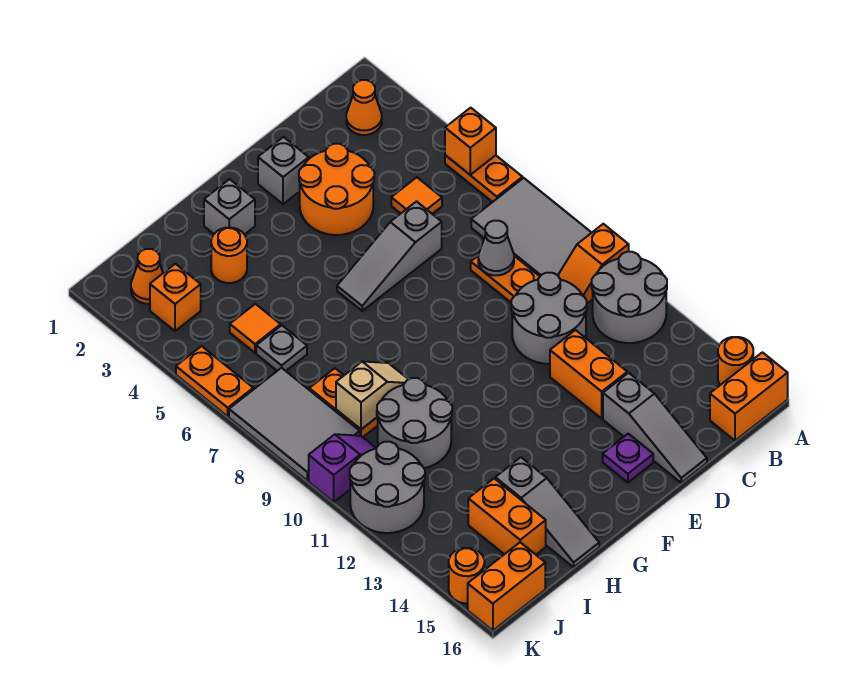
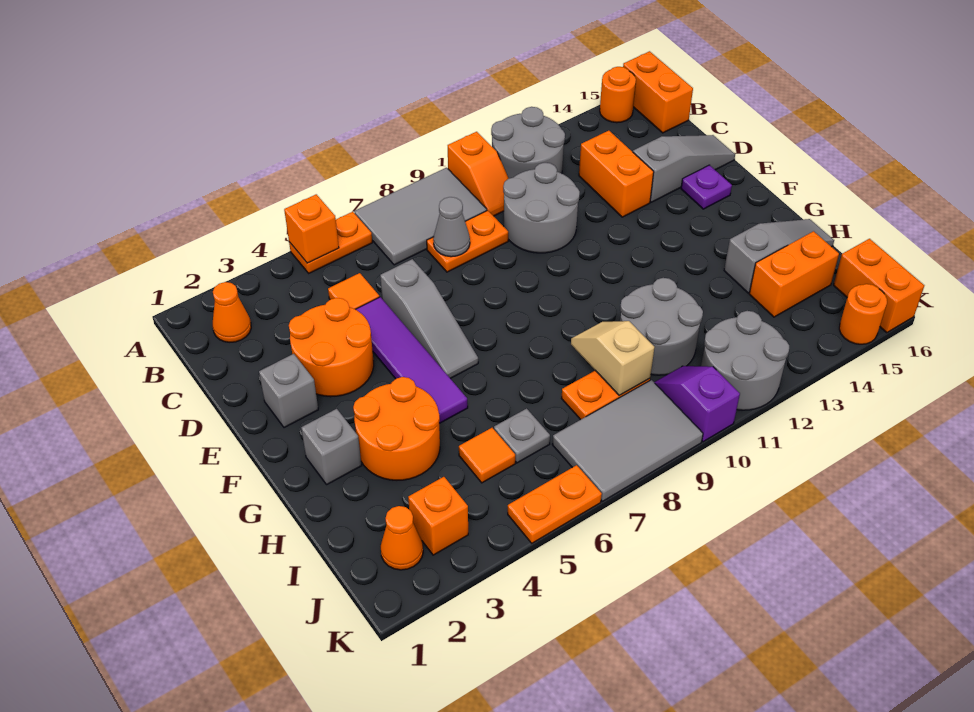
none -> purple 1x4 tile [356,297,468,424]
orange 1x2 brick [550,330,627,418] -> orange 1x2 brick turned to [579,131,654,217]
orange 1x1 round brick [211,228,247,283] -> orange 2x2 round brick [353,377,440,480]

